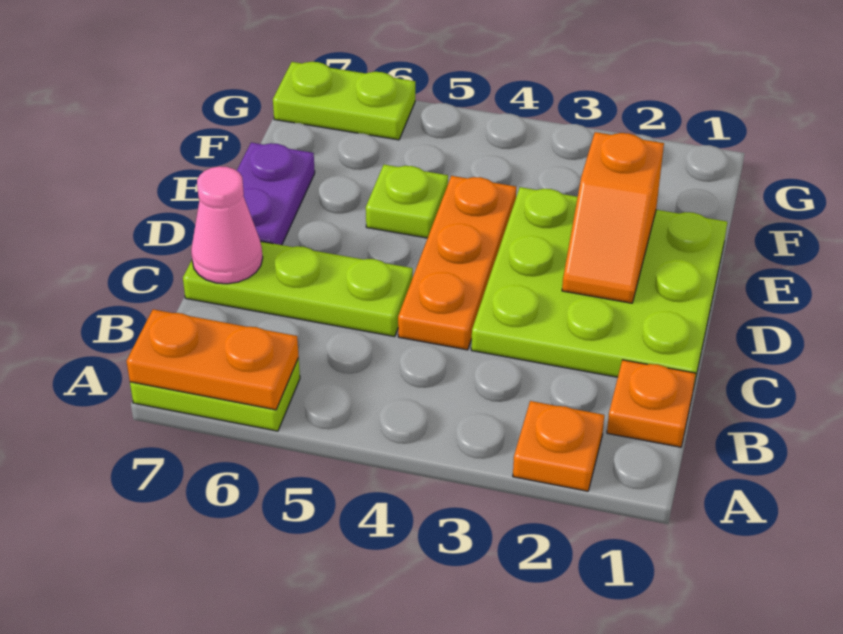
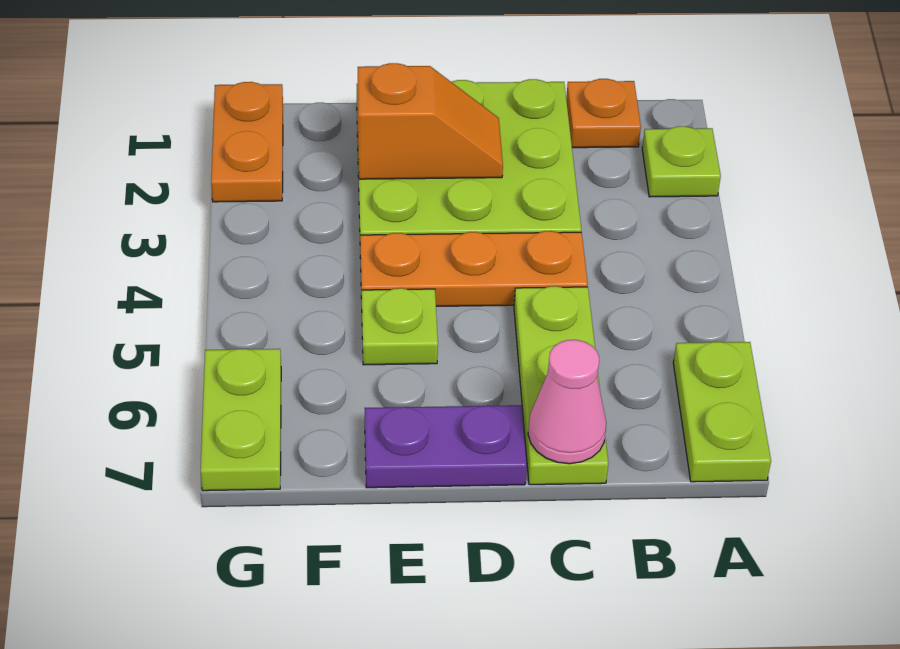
orange 1x1 plate [513,401,604,491] -> lime 1x1 plate [642,126,721,197]
orange 1x2 plate [127,309,299,410] -> orange 1x2 plate moved to [211,82,283,202]

